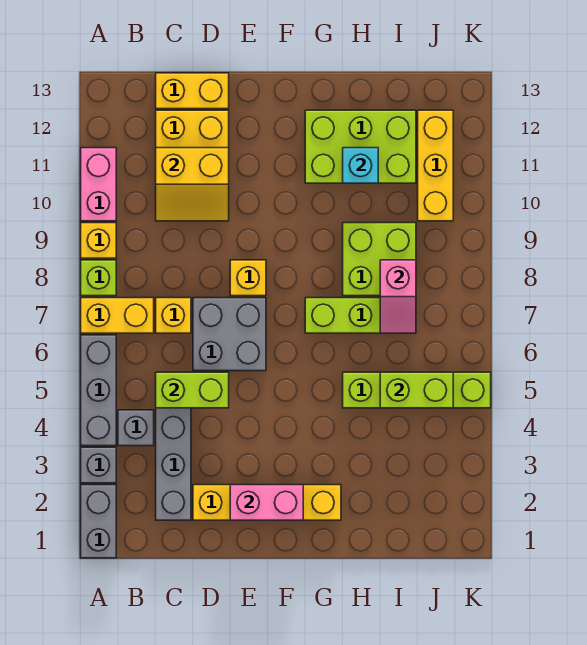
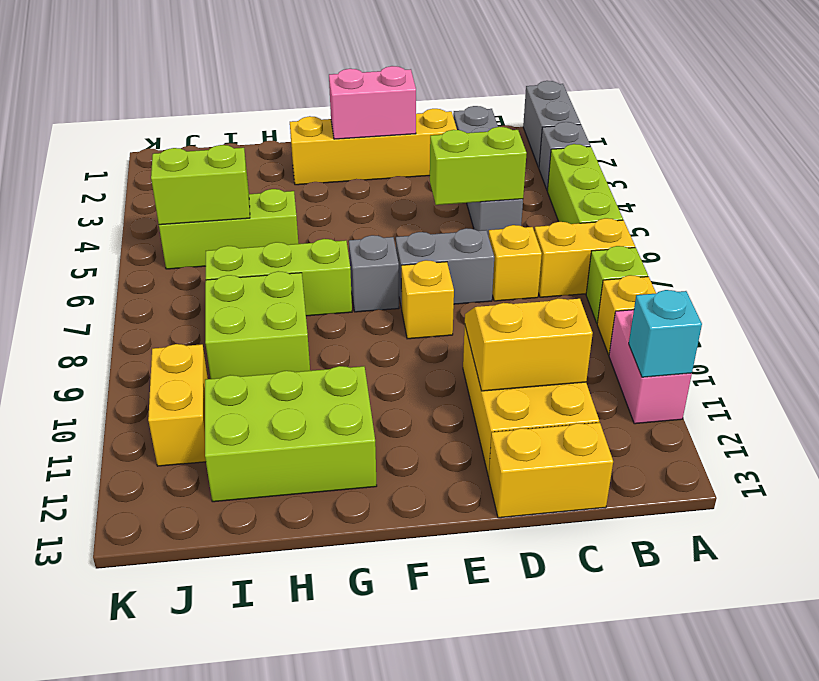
grey 1x3 brick [81,335,116,446] -> lime 1x3 brick [547,144,623,224]
grey 1x1 brick [118,410,154,446] -> grey 1x1 brick moved to [349,235,399,312]
grey 2x2 brick [193,298,266,371] -> grey 1x2 brick [396,228,494,308]
lime 1x4 brick [343,372,491,408] -> lime 1x3 brick [159,189,298,269]
cyan 1x1 brick [343,148,378,183] -> cyan 1x1 brick moved to [629,290,702,377]
pink 1x2 slope [380,260,416,333] -> none
yellow 1x3 brick [418,110,453,221] -> yellow 1x2 brick [148,344,208,466]

